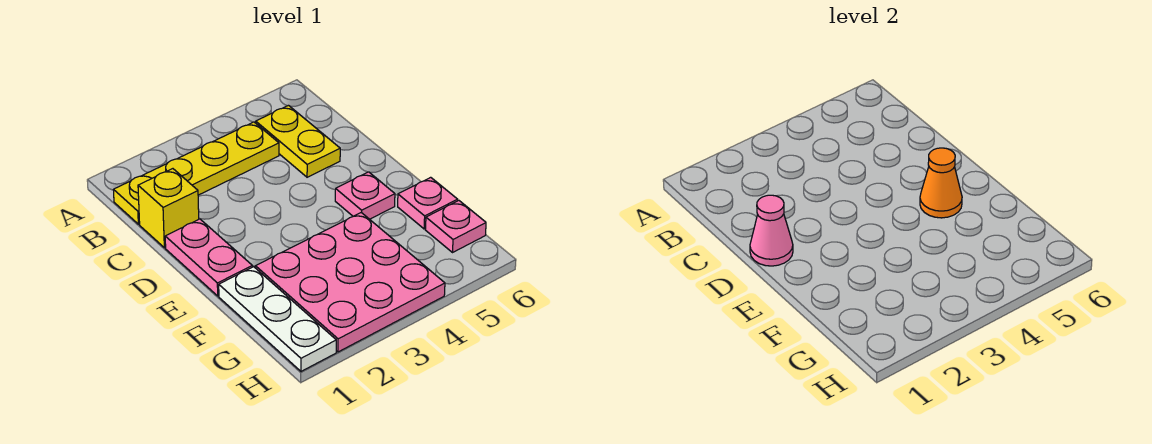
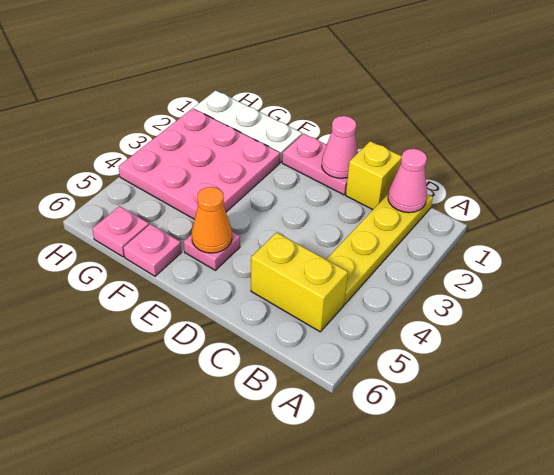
none -> pink 1x1 cone [388,149,427,213]
yellow 1x2 plate [256,106,340,177] -> yellow 1x2 brick [251,233,348,332]

